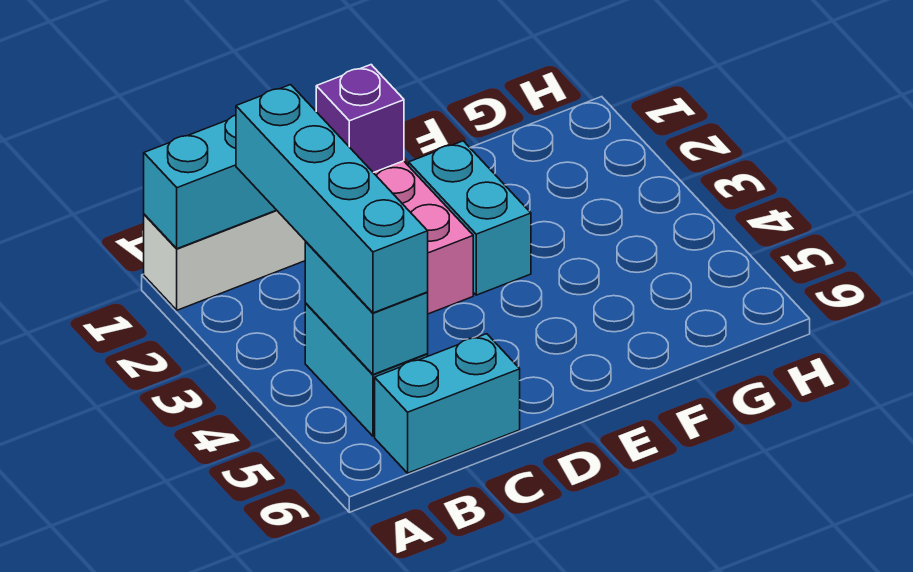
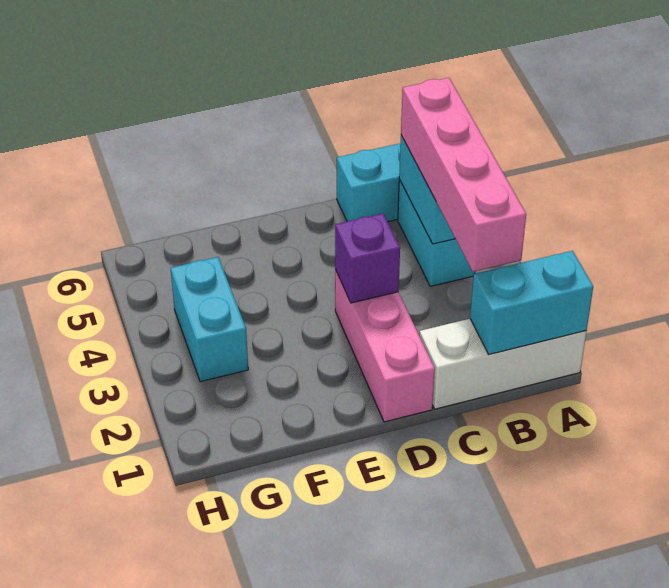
cyan 1x4 brick [236,85,428,313] -> pink 1x4 brick [401,78,526,272]
purple 1x1 brick [316,65,404,173] -> purple 1x1 brick moved to [335,214,400,303]
cyan 1x2 brick [409,141,531,295] -> cyan 1x2 brick moved to [171,257,248,382]

